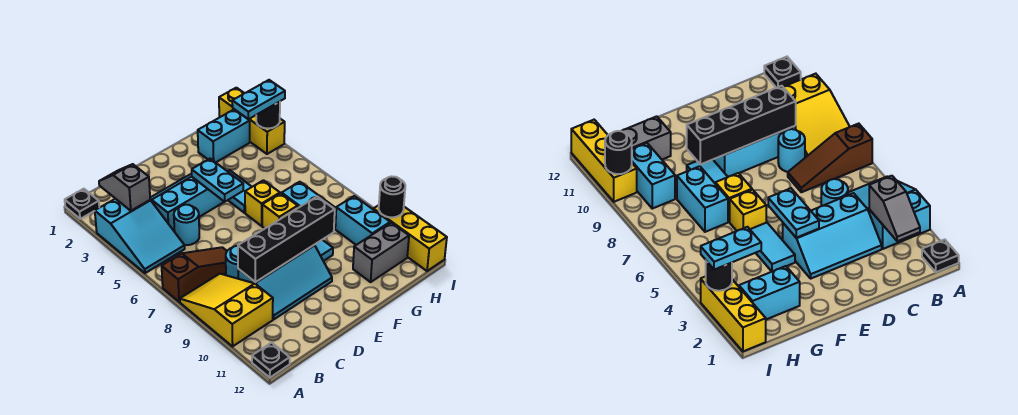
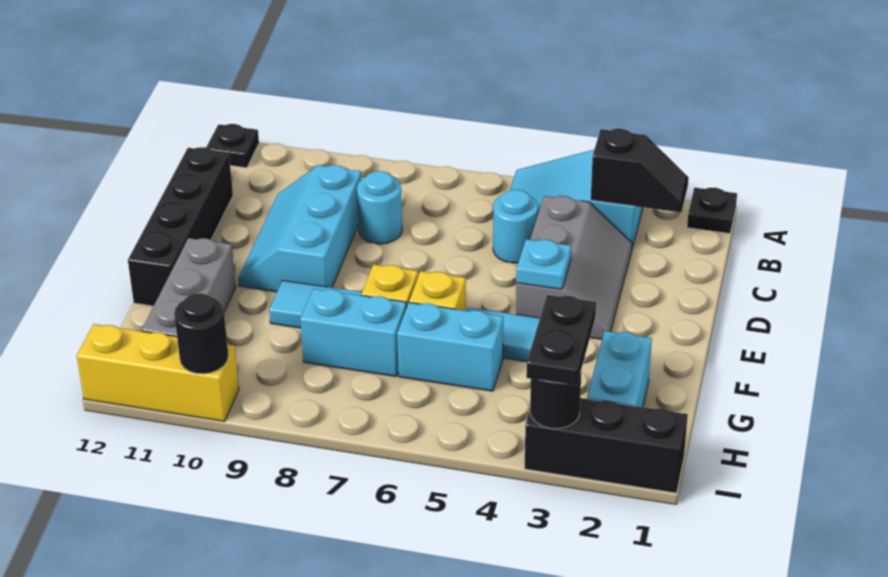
brown 1x3 slope [162,247,227,302] -> none
yellow 2x3 slope [180,274,273,346] -> none
grey 1x2 slope [99,164,150,211] -> black 1x2 slope [591,129,689,212]
cyan 2x3 slope [150,174,224,232] -> grey 2x3 slope [516,196,632,339]
black 1x4 brick [238,197,335,282] -> black 1x4 brick moved to [128,147,233,306]
cyan 1x2 plate [192,159,243,202] -> cyan 1x1 plate [516,239,571,289]
grey 1x2 brick [353,223,409,282] -> grey 1x3 brick [142,238,236,337]
cyan 1x2 plate [232,80,285,119] -> black 1x2 plate [526,295,596,386]
cyan 1x2 brick [335,196,390,245] -> cyan 1x2 brick moved to [397,303,503,391]
yellow 1x3 brick [219,88,285,154] -> black 1x3 brick [525,398,688,493]

